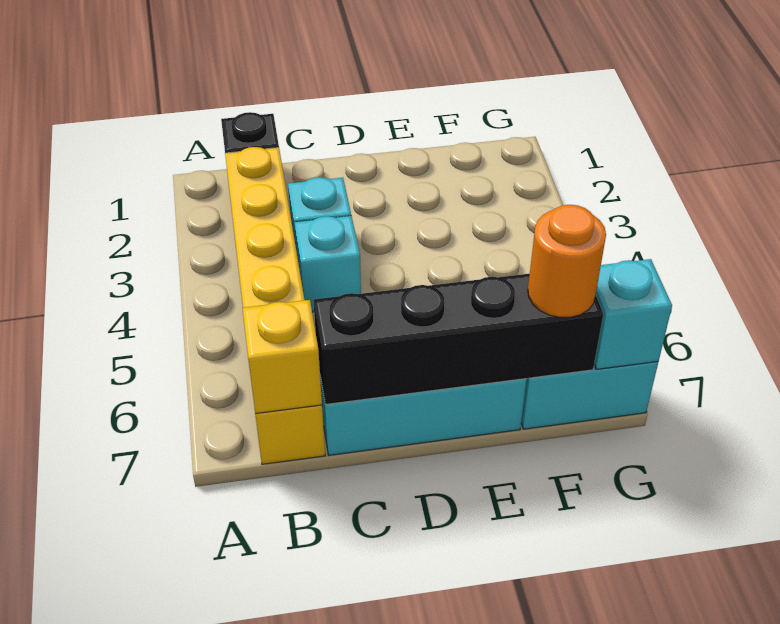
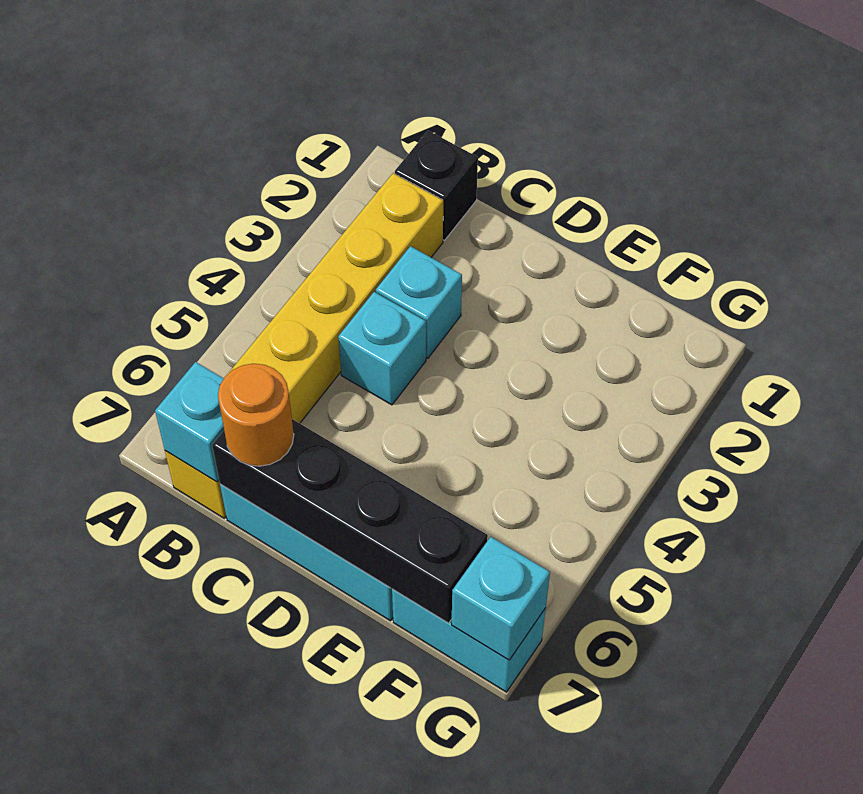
yellow 1x1 brick [243,300,322,414] -> cyan 1x1 brick [155,362,224,482]
orange 1x1 round brick [528,205,606,317] -> orange 1x1 round brick moved to [218,364,294,466]

